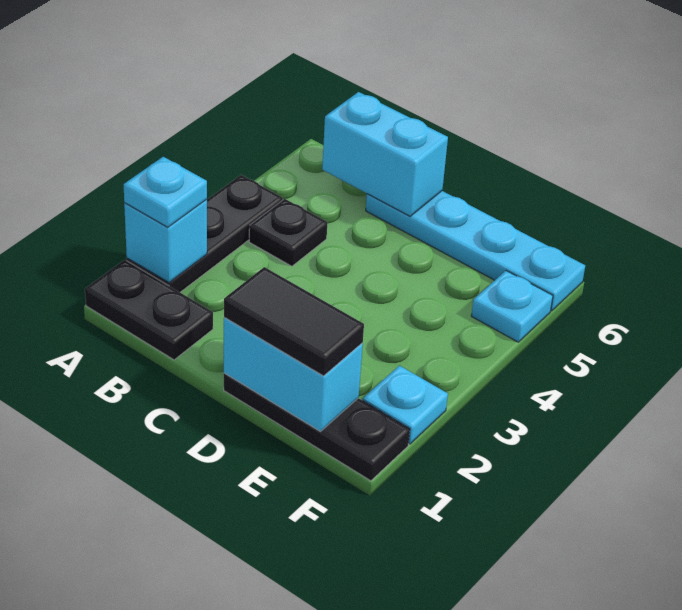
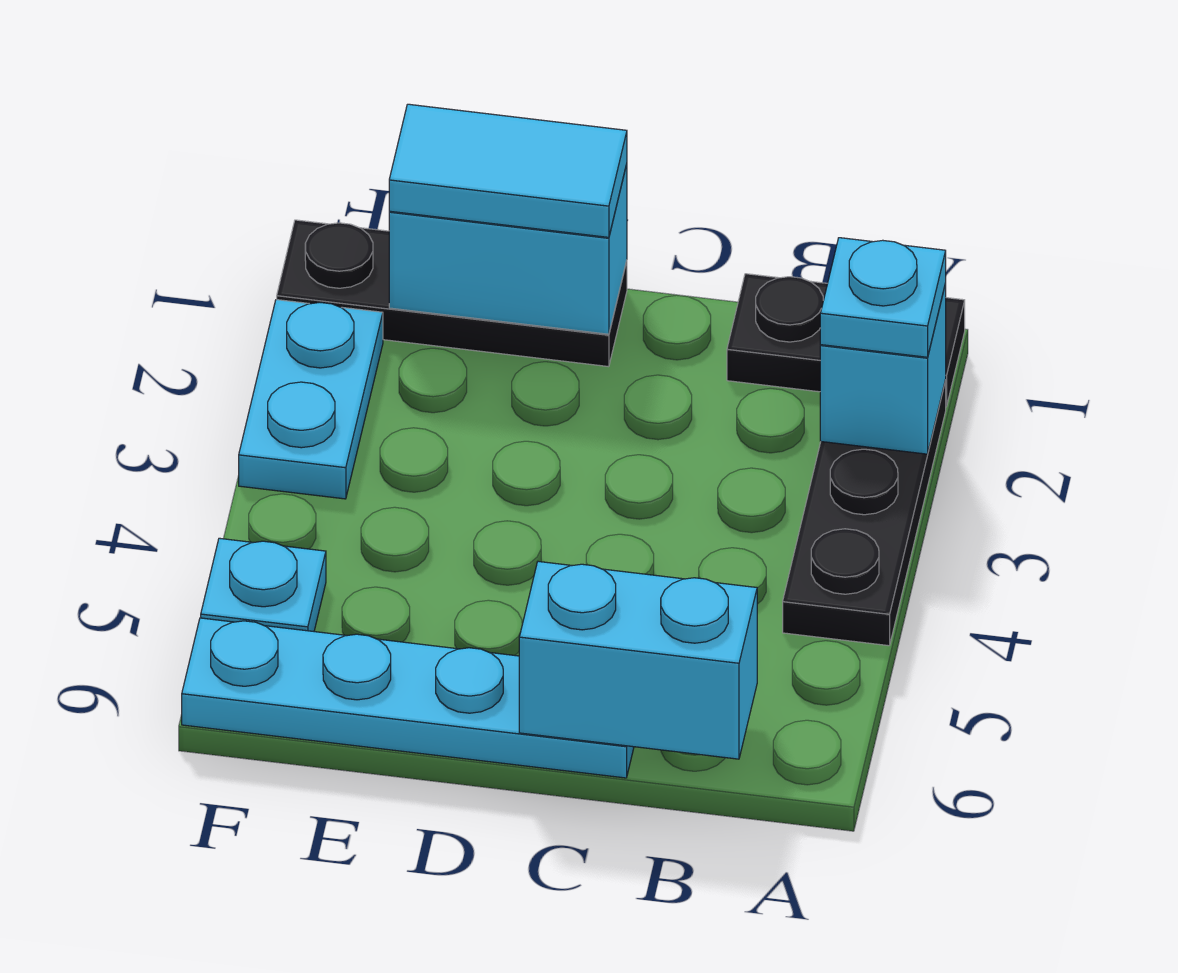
black 1x1 plate [249,199,327,266] -> none
black 1x2 tile [224,267,364,376] -> cyan 1x2 tile [389,104,627,237]
cyan 1x1 plate [363,366,448,444] -> cyan 1x2 plate [239,300,383,499]

